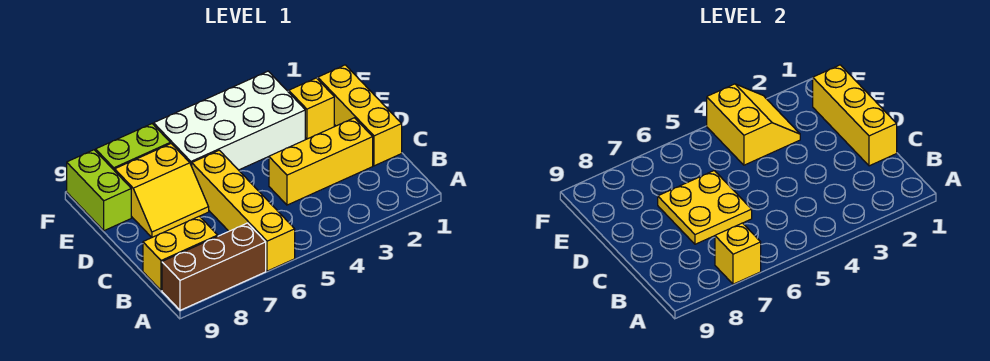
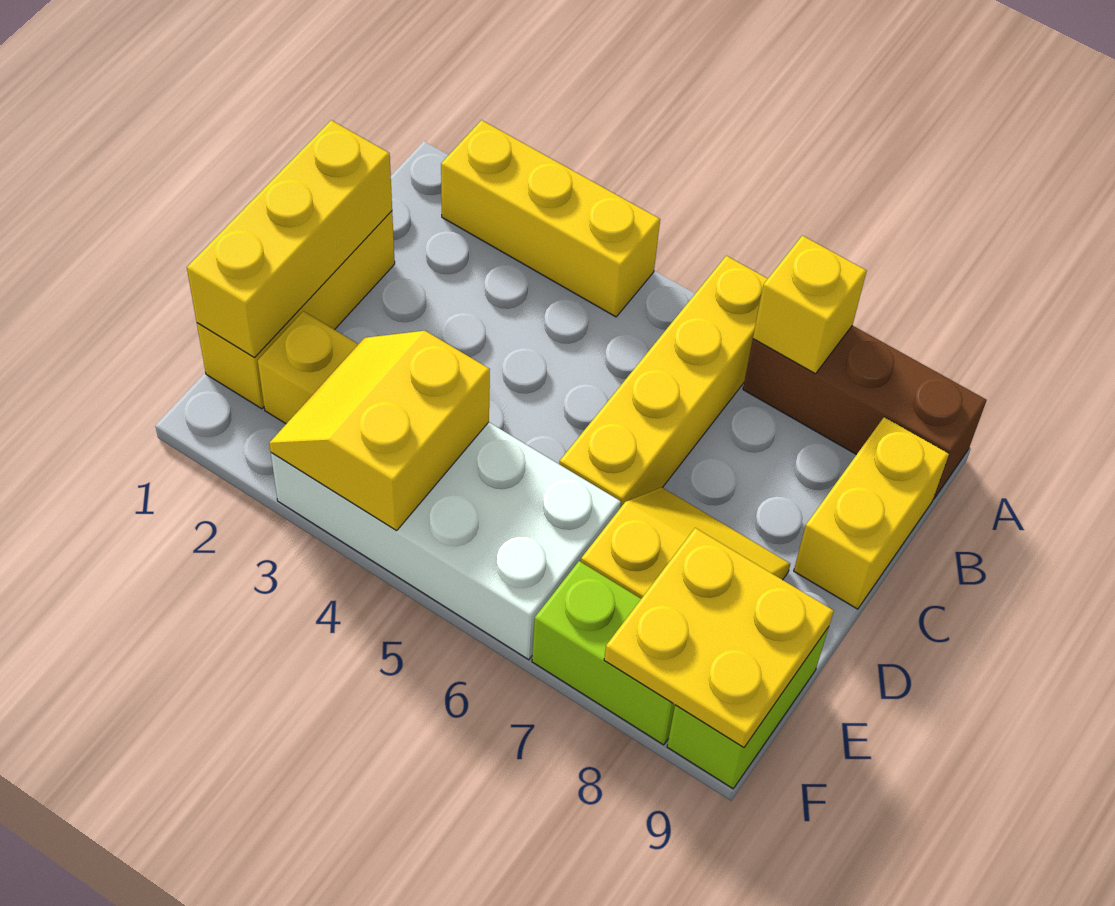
yellow 1x2 brick [143,216,218,290] -> yellow 1x2 brick turned to [794,417,949,609]
yellow 1x3 brick [269,118,373,205] -> yellow 1x3 brick moved to [441,120,660,317]
yellow 2x2 plate [658,171,752,244] -> yellow 2x2 plate moved to [604,528,834,747]

